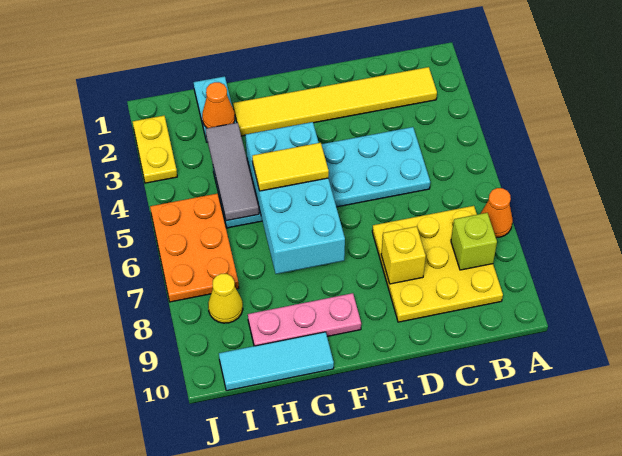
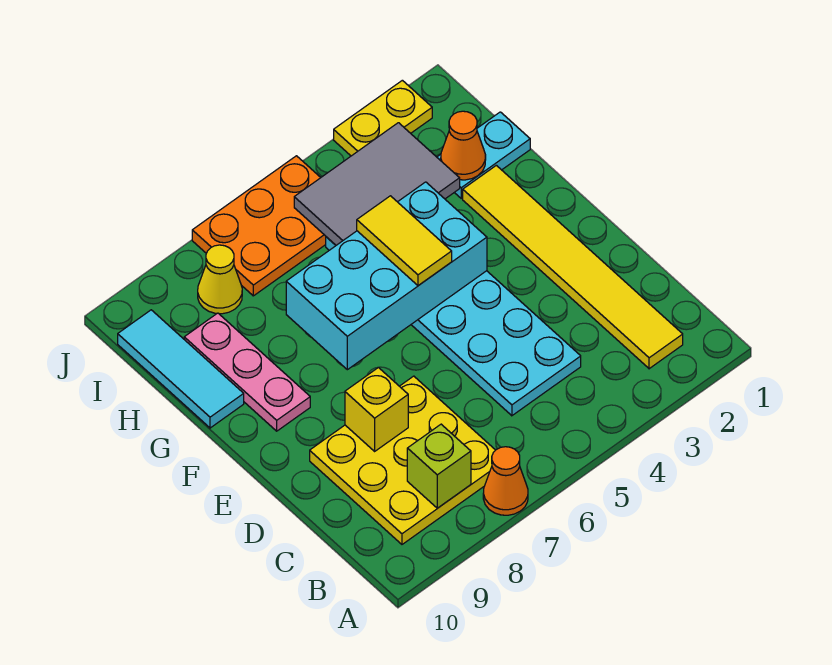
grey 1x3 tile [206,123,259,221] -> grey 2x3 tile [294,123,460,245]

